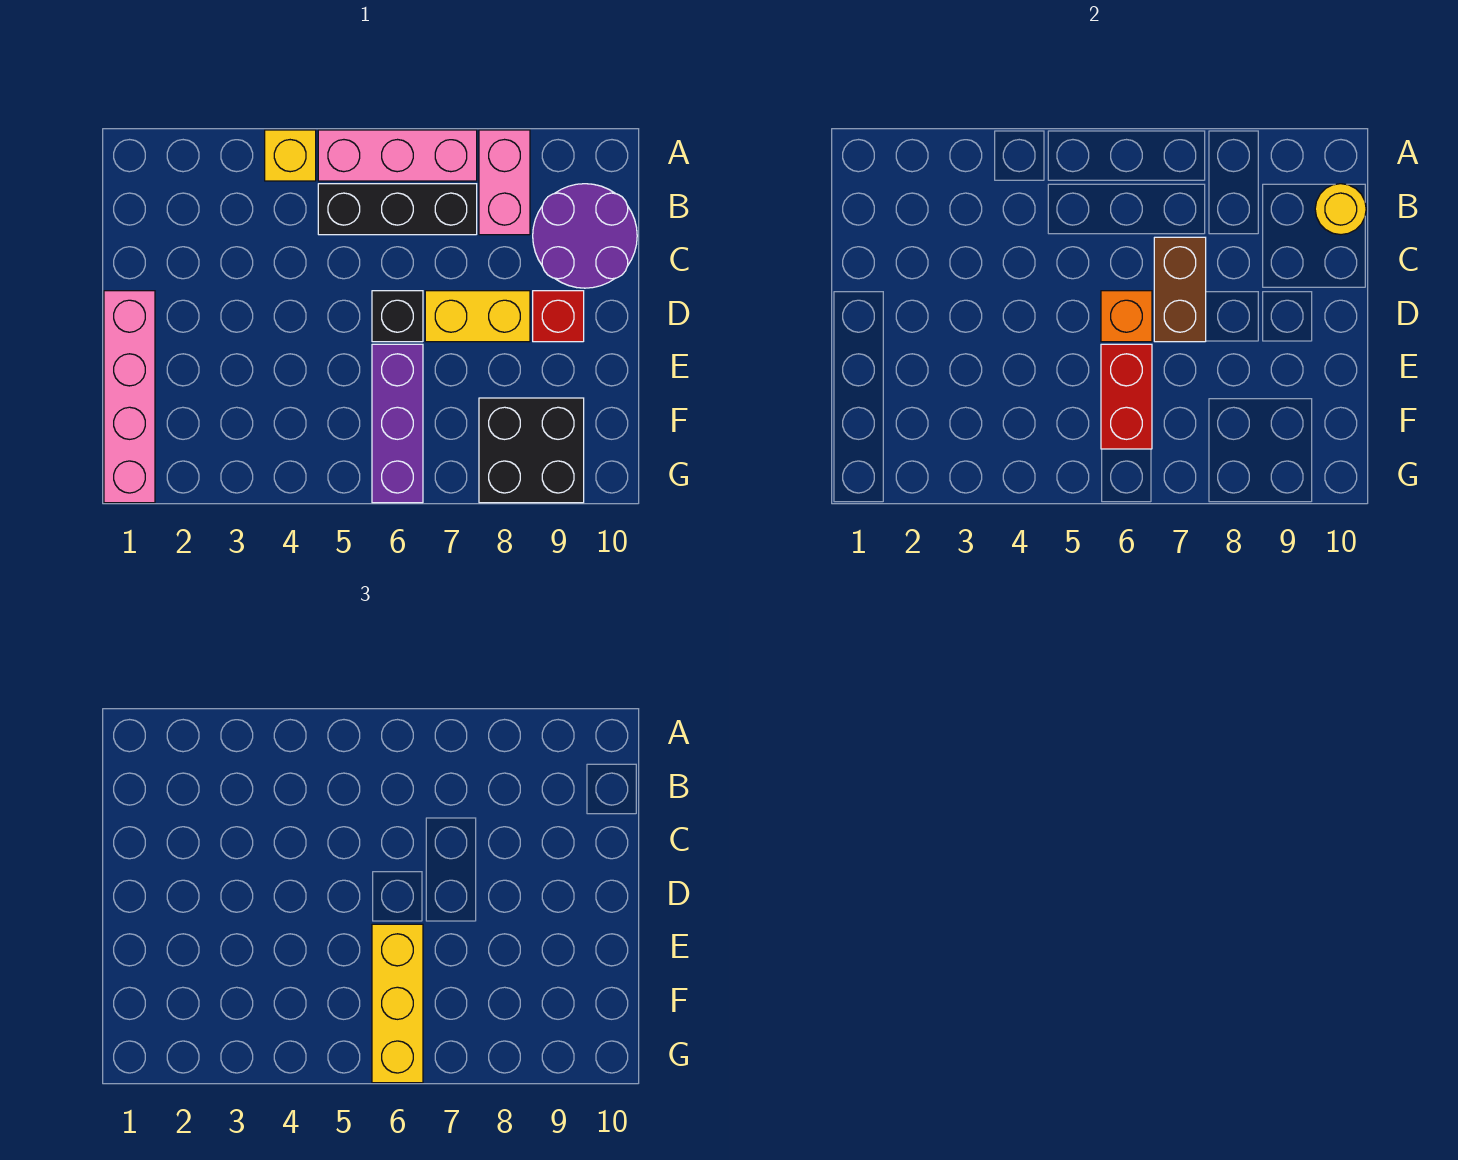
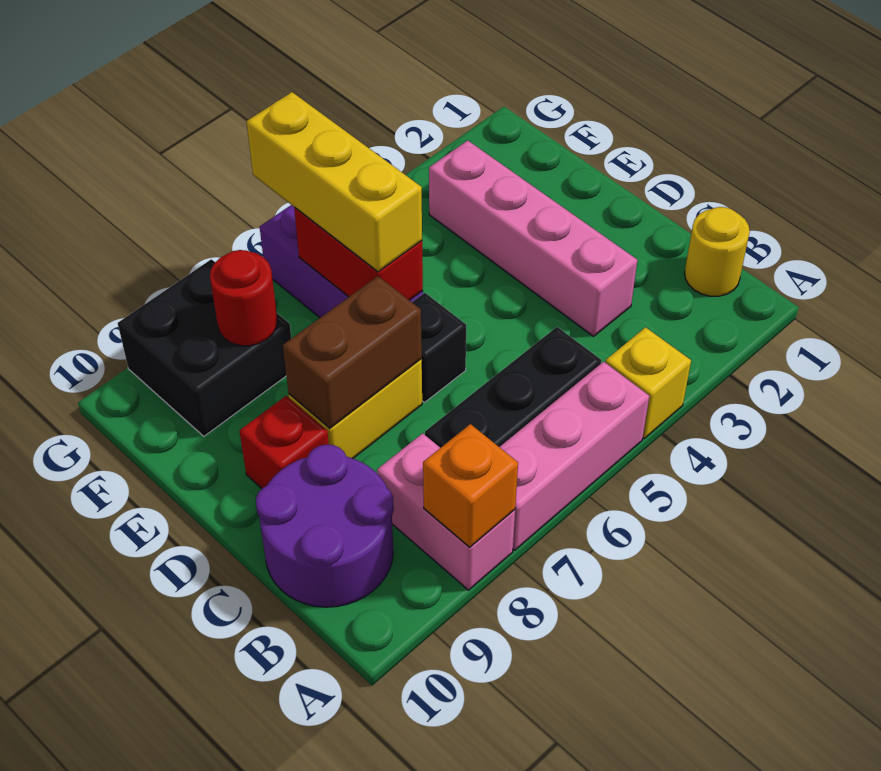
yellow 1x1 round brick [1315,184,1366,235] -> yellow 1x1 round brick moved to [685,207,750,296]
brown 1x2 brick [1154,237,1206,342] -> brown 1x2 brick turned to [283,276,422,428]
pink 1x4 brick [104,291,155,503] -> pink 1x4 brick moved to [429,140,637,336]
orange 1x1 brick [1101,291,1152,342] -> orange 1x1 brick moved to [423,424,518,547]
none -> red 1x1 round brick [210,250,277,346]

